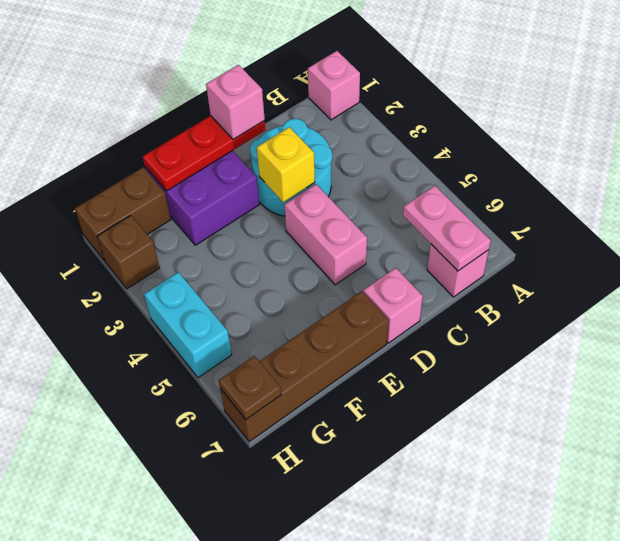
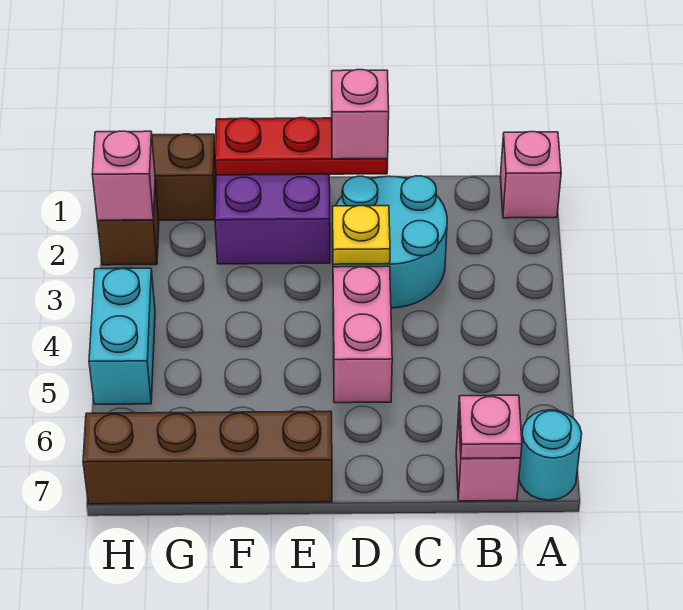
none -> cyan 1x1 round brick [519,410,582,500]
pink 1x2 plate [403,186,491,271] -> pink 1x1 plate [459,395,522,458]
yellow 1x1 brick [257,127,315,202] -> yellow 1x1 plate [333,206,390,264]
pink 1x1 brick [364,268,423,343] -> pink 1x1 brick moved to [92,131,155,220]
brown 1x1 plate [219,356,281,419] -> none

